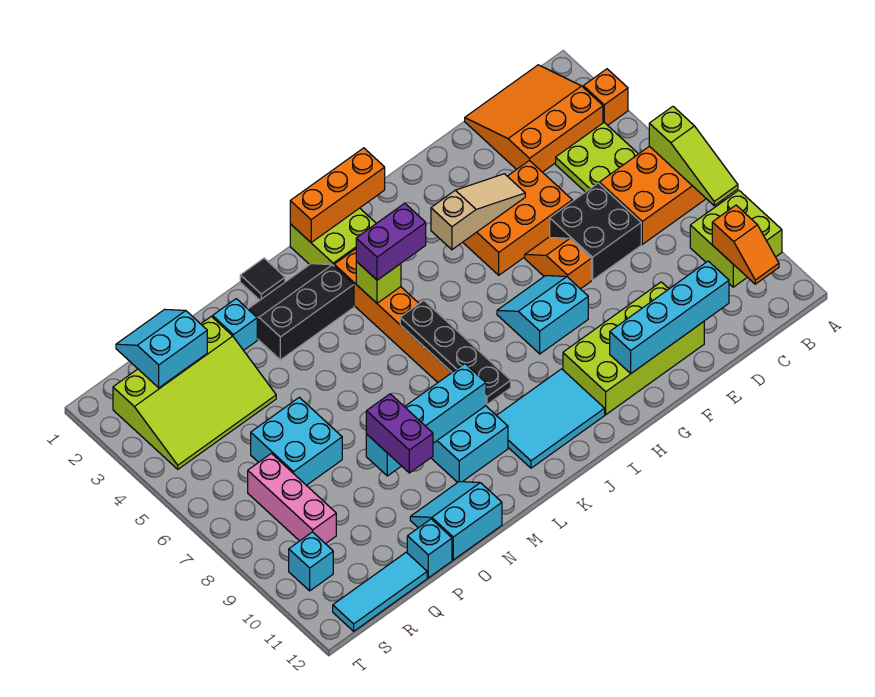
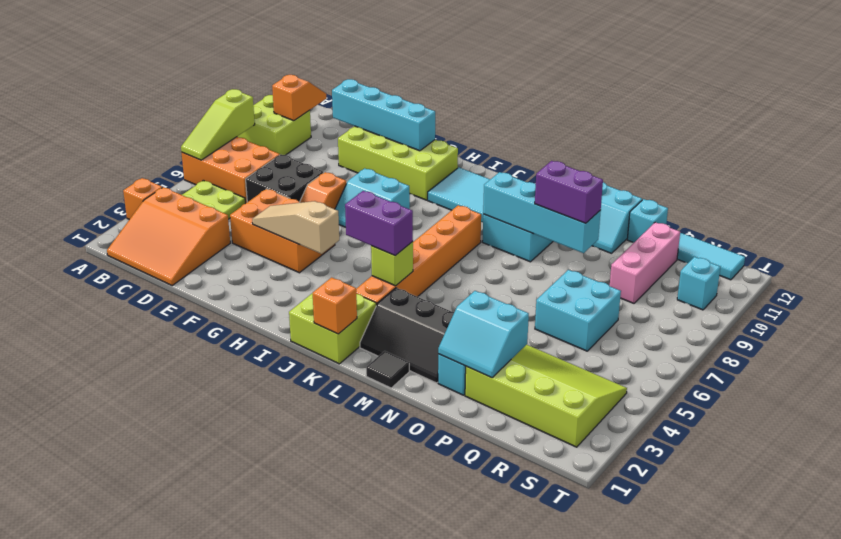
lime 1x3 slope [649,107,738,206] -> lime 1x3 slope turned to [181,89,255,160]
orange 1x3 brick [290,148,385,242] -> orange 1x1 brick [313,277,357,334]
black 1x4 plate [400,301,511,404] -> none
purple 1x2 brick [366,394,433,473] -> purple 1x2 brick turned to [535,161,603,223]
cyan 2x2 slope [116,309,207,388] -> cyan 2x2 slope moved to [438,291,529,378]
pink 1x3 brick [248,453,336,544] -> pink 1x3 brick moved to [610,222,680,303]

